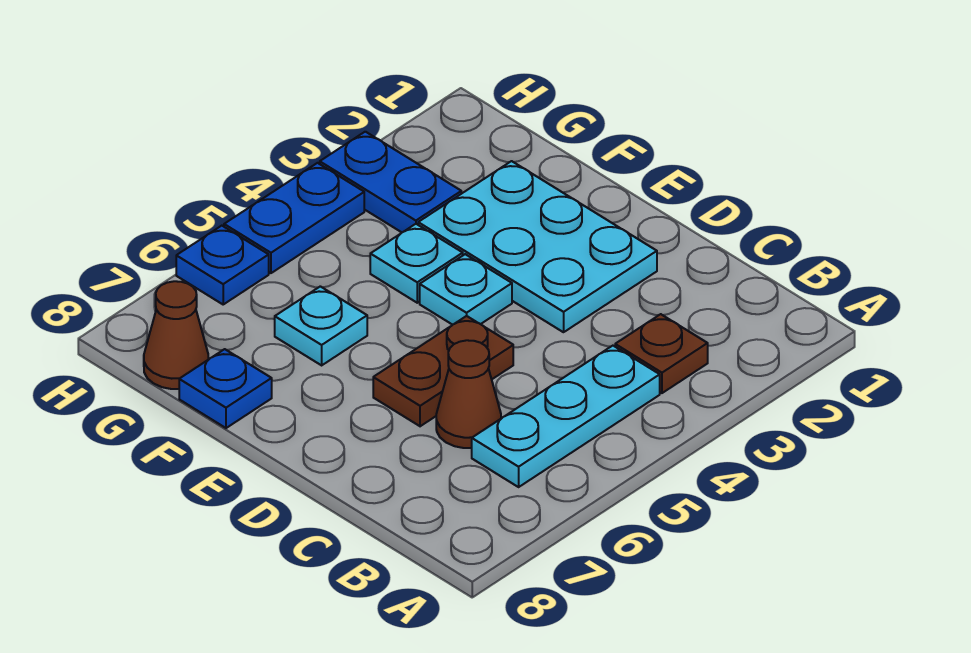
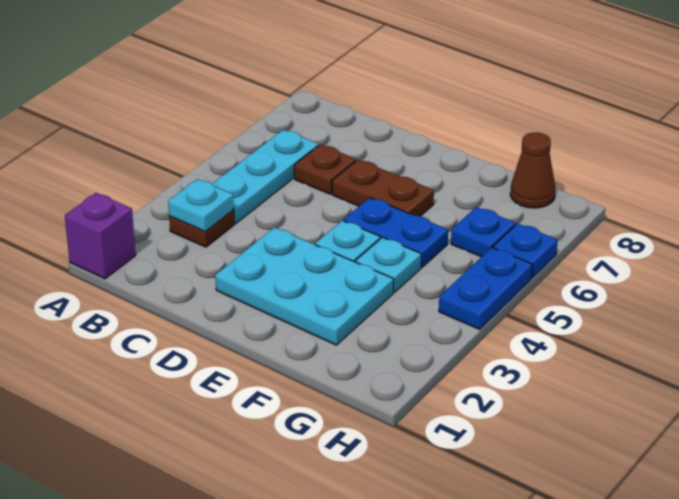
none -> purple 1x1 brick [65,193,136,279]
brown 1x1 cone [436,340,501,448] -> brown 1x1 plate [294,145,356,194]
brown 1x2 plate [373,316,513,426] -> brown 1x2 plate turned to [332,160,434,216]
cyan 1x1 plate [275,286,367,365] -> cyan 1x1 plate moved to [168,179,234,231]
blue 1x1 plate [179,349,272,428] -> blue 1x1 plate moved to [451,207,515,257]
blue 1x2 plate [320,132,462,232] -> blue 1x2 plate moved to [344,198,448,267]

